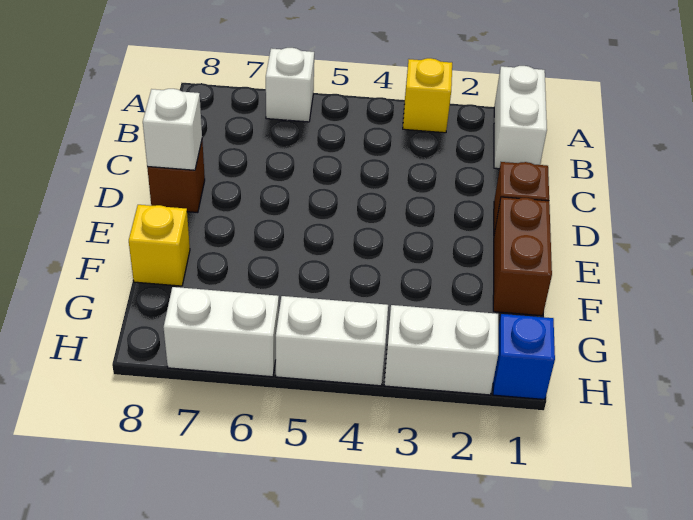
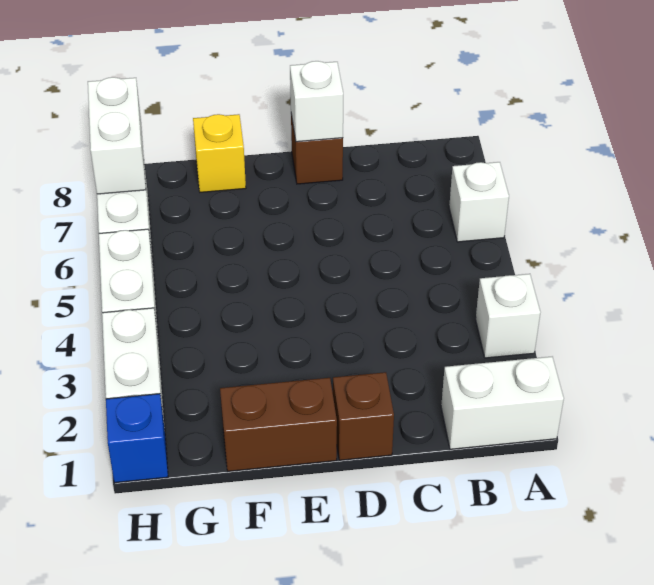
yellow 1x1 brick [403,58,452,133] -> white 1x1 brick [476,274,540,358]
none -> white 1x2 brick [88,77,146,194]

